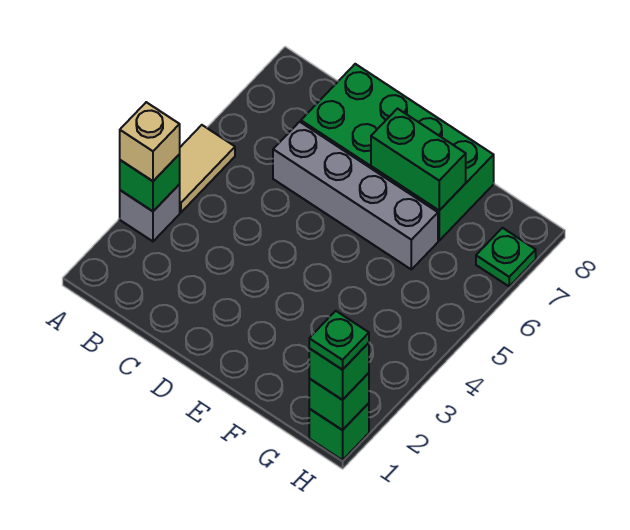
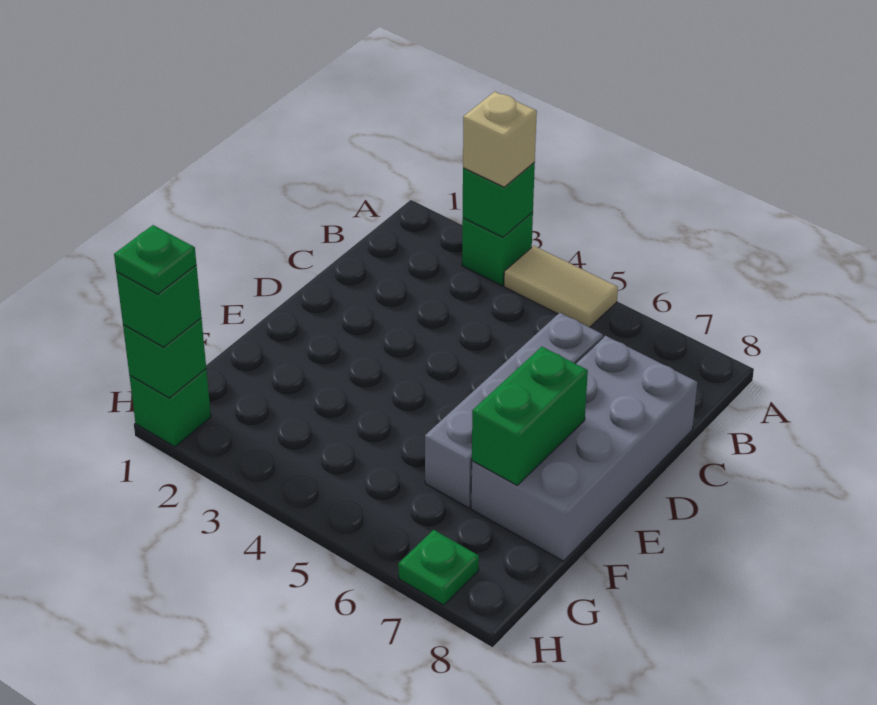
grey 1x1 brick [120,185,180,241] -> green 1x1 brick [462,212,533,286]
green 2x4 brick [301,64,494,240] -> grey 2x4 brick [471,336,697,561]

